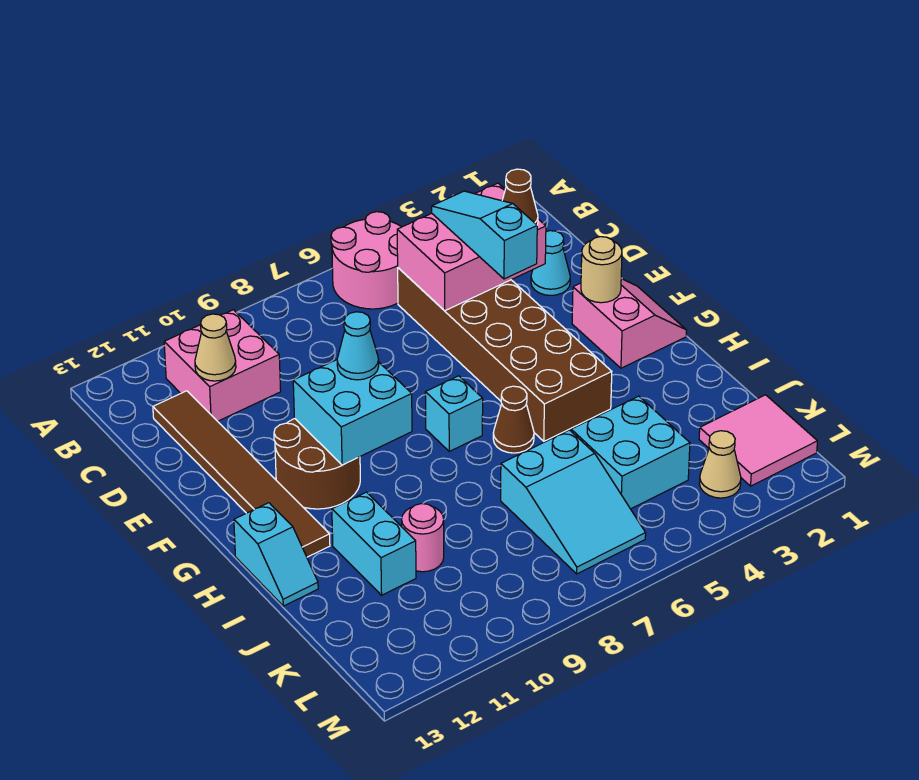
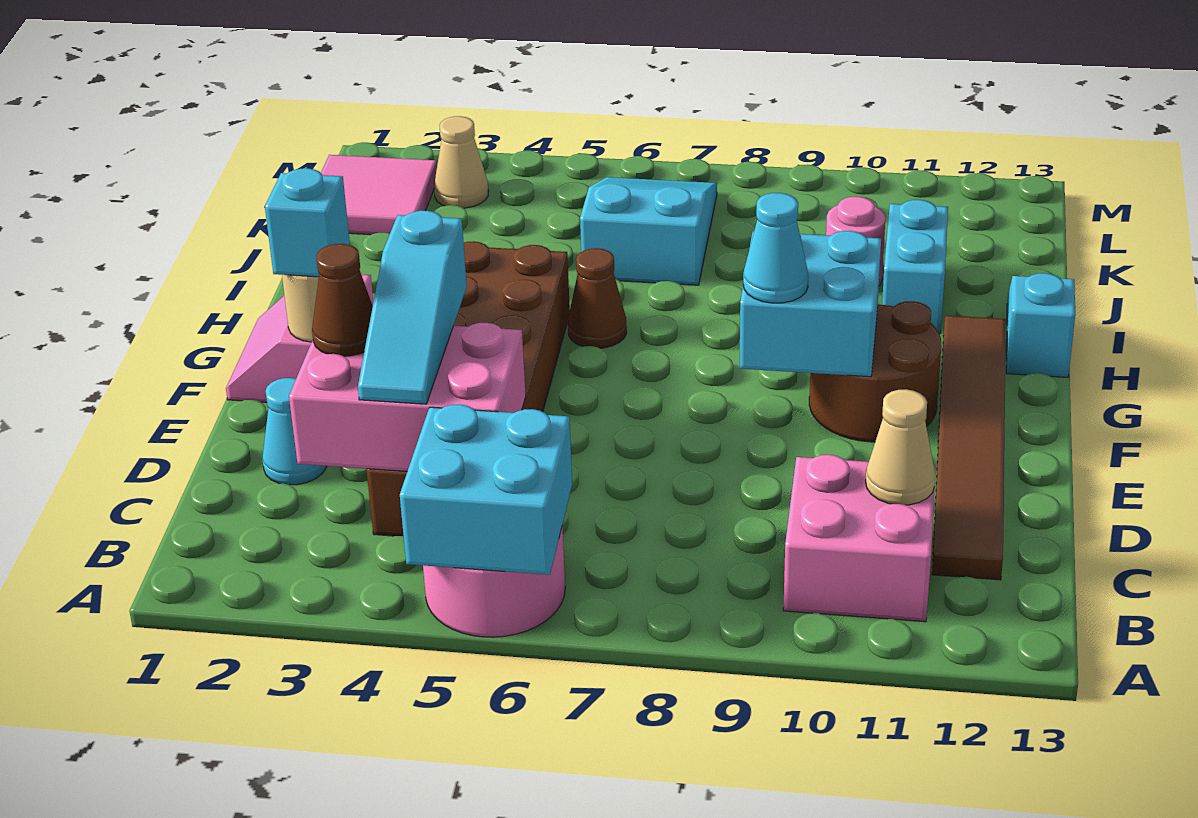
cyan 1x1 brick [425,376,483,451] -> cyan 1x1 brick moved to [265,168,350,277]
cyan 2x2 brick [571,396,690,509] -> cyan 2x2 brick moved to [400,404,572,575]

